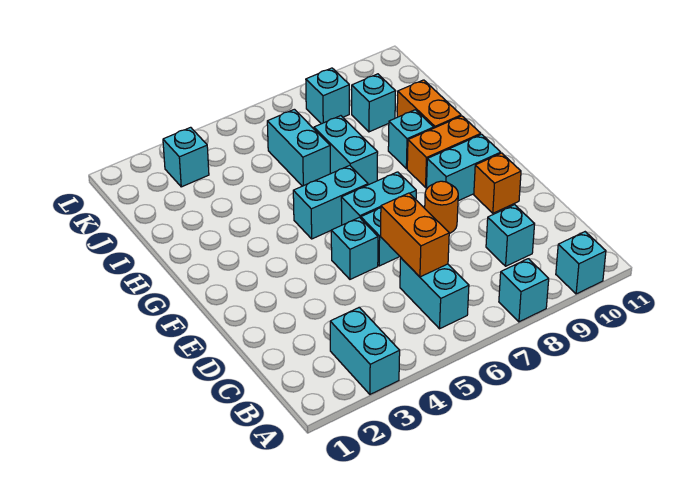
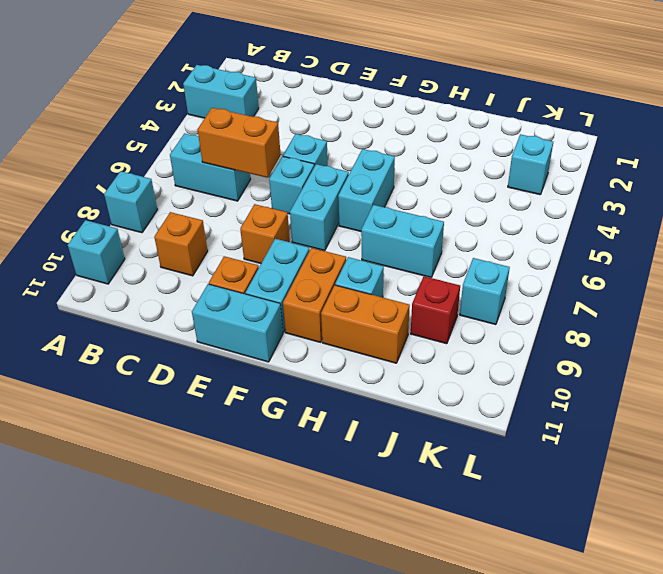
cyan 1x1 brick [486,205,535,266] -> orange 1x1 brick [154,212,208,276]
orange 1x1 round brick [425,181,458,233] -> orange 1x1 brick [240,204,290,264]
cyan 1x2 brick [267,109,330,186] -> cyan 1x2 brick moved to [192,284,283,362]
cyan 1x1 brick [352,74,396,132] -> red 1x1 brick [411,276,460,344]

